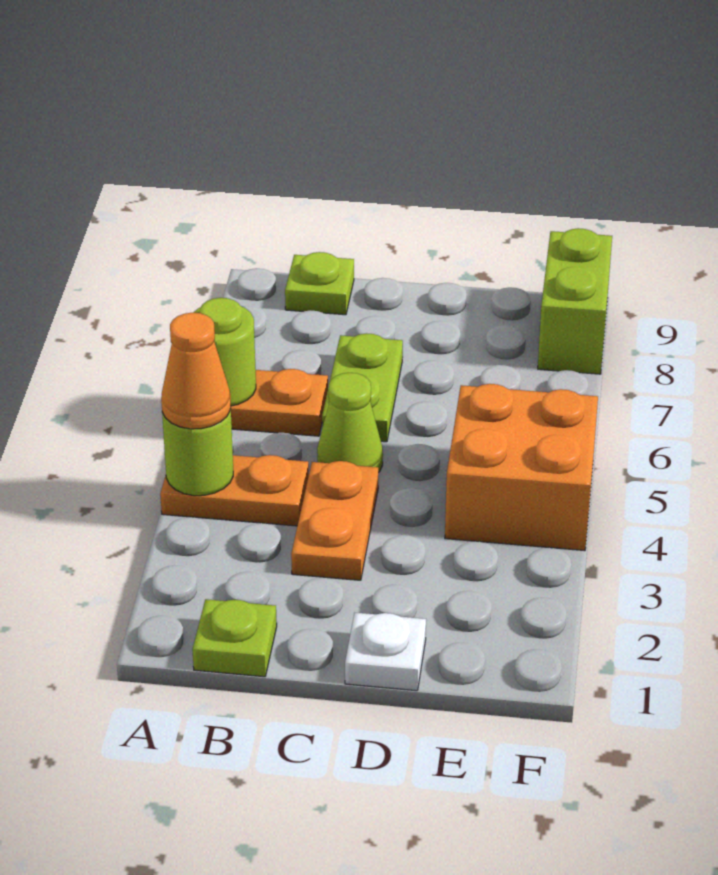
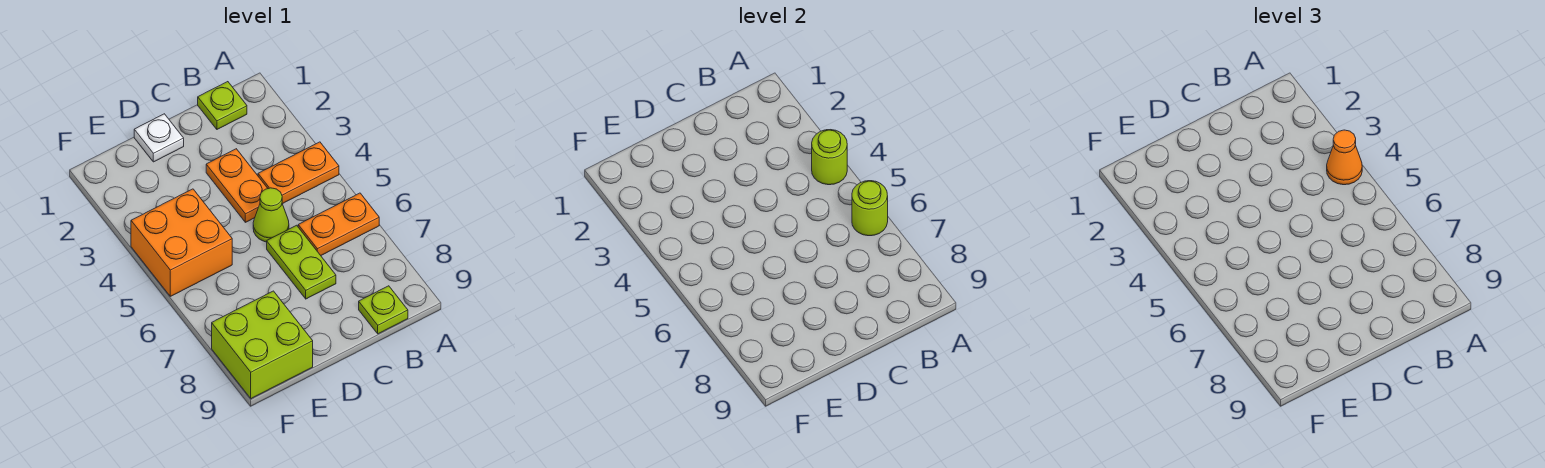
lime 1x2 brick [538,228,612,374] -> lime 2x2 brick [212,291,313,399]

